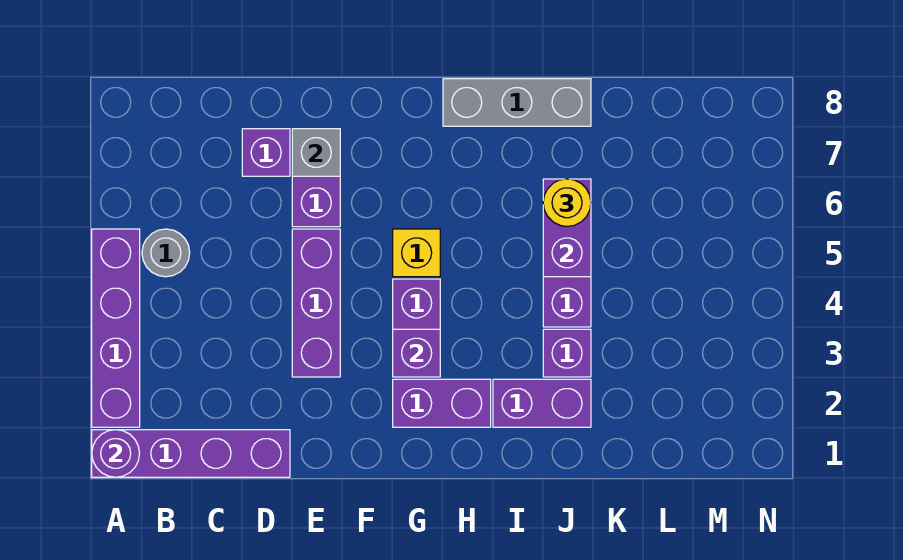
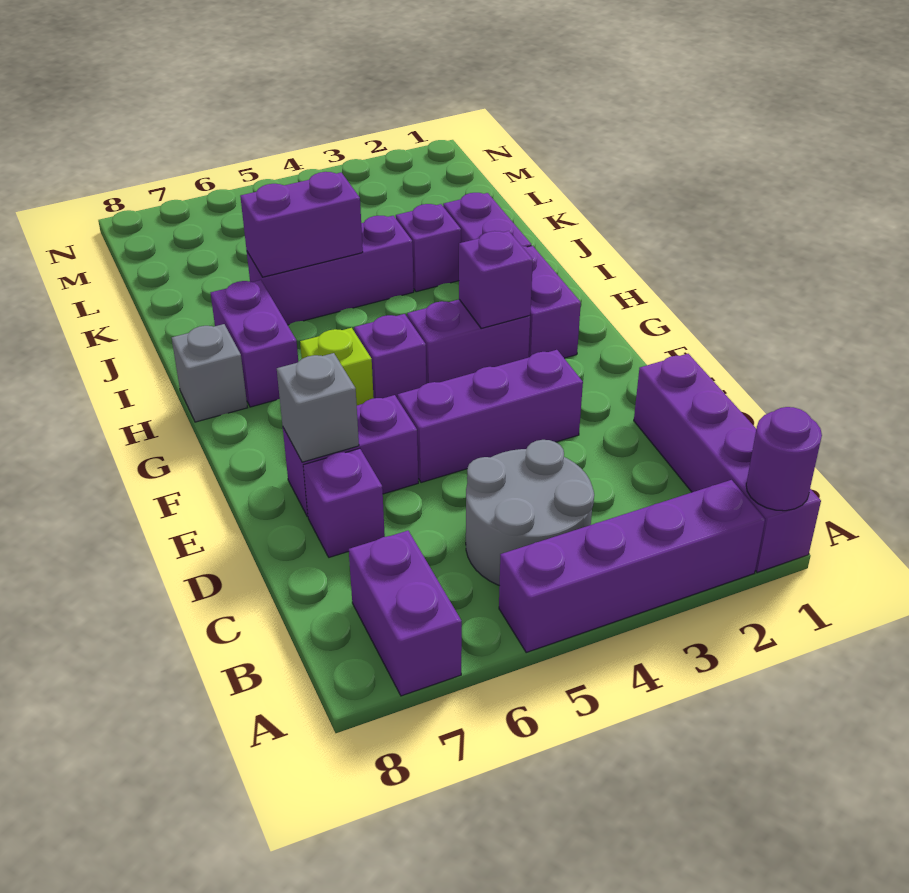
none -> purple 1x2 brick [349,531,462,696]
grey 1x1 round brick [142,229,190,277] -> grey 2x2 round brick [466,440,594,586]
yellow 1x1 brick [393,229,440,277] -> purple 1x1 brick [354,314,426,399]
none -> lime 1x1 brick [300,328,374,405]
none -> purple 1x2 brick [211,280,298,407]
grey 1x3 brick [443,79,591,126] -> grey 1x1 brick [172,324,247,422]
yellow 1x1 round brick [543,179,591,227] -> none

